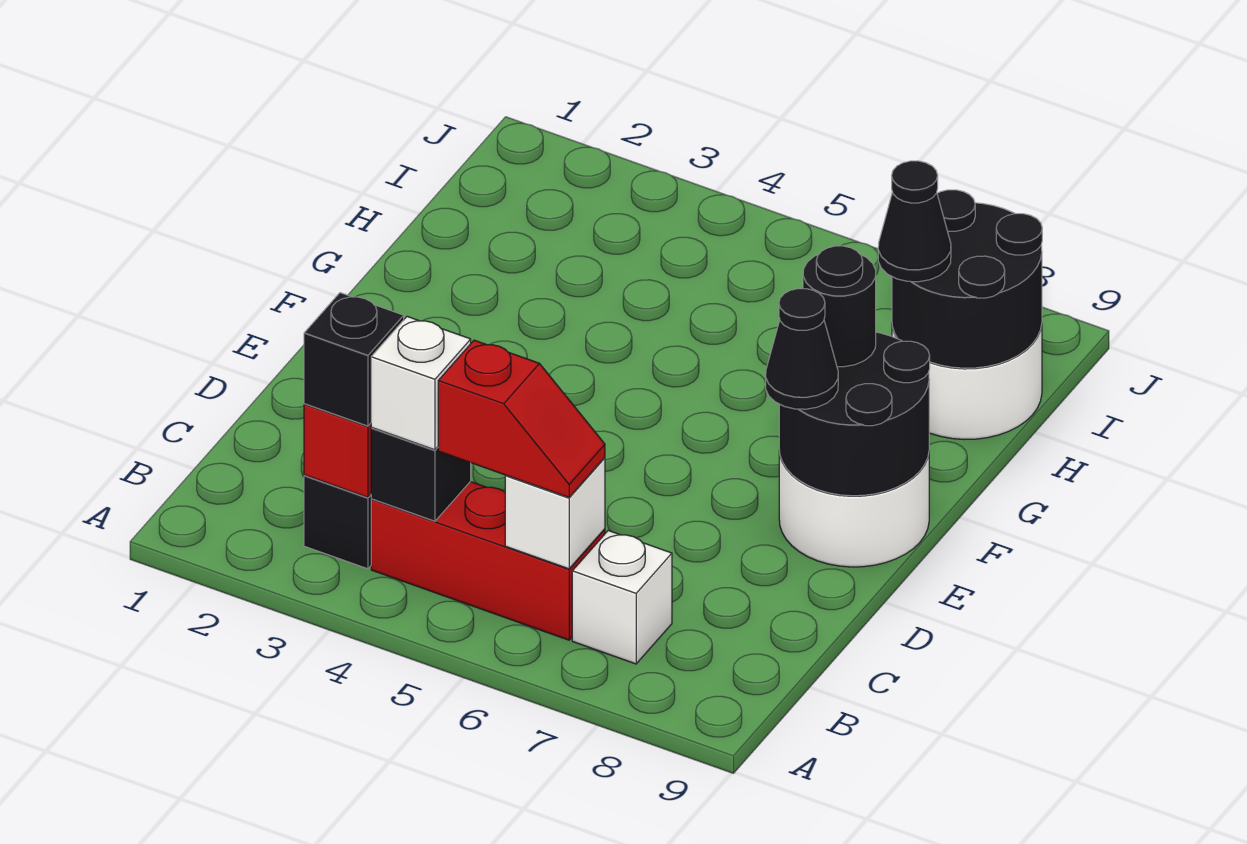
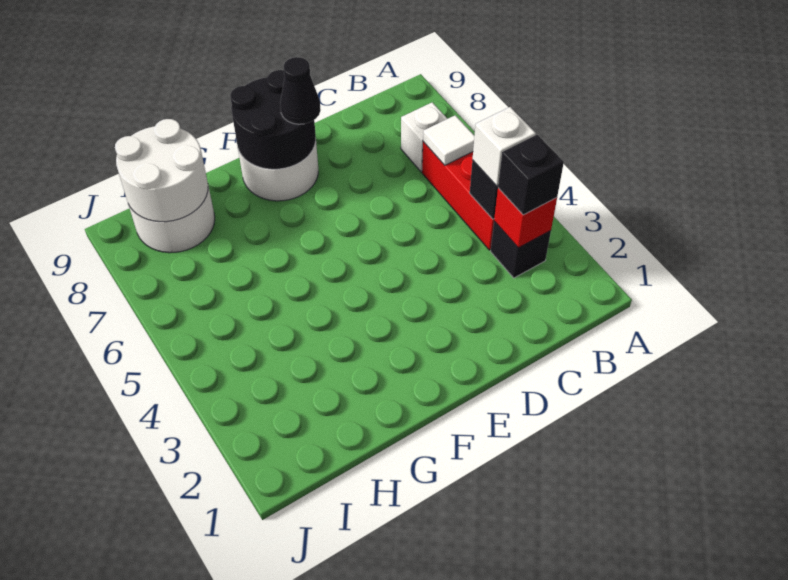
red 1x2 slope [438,340,605,497] -> none
white 1x1 brick [505,458,605,569] -> white 1x1 tile [423,115,474,165]
black 1x1 round brick [803,246,876,367] -> none
black 2x2 round brick [892,190,1042,368] -> white 2x2 round brick [115,119,208,222]
black 1x1 cone [878,161,951,282] -> none

